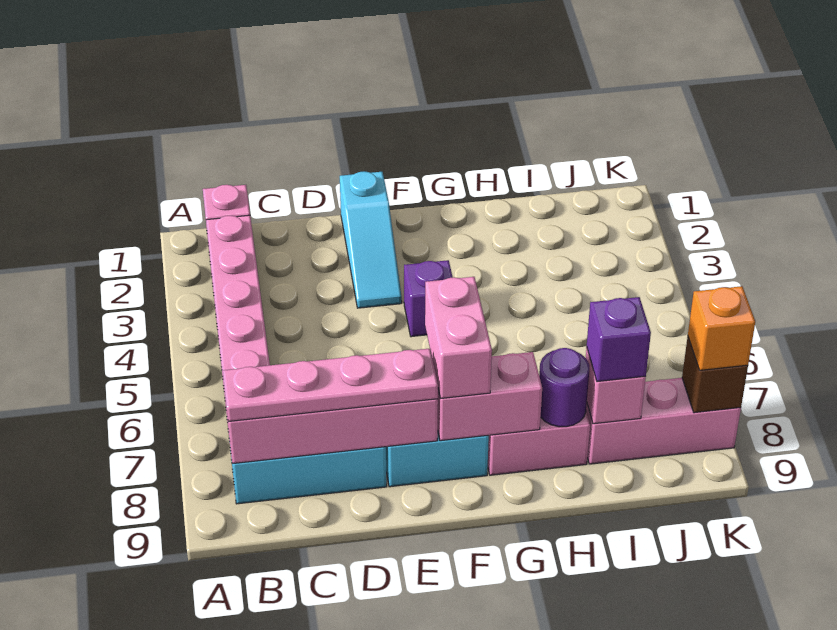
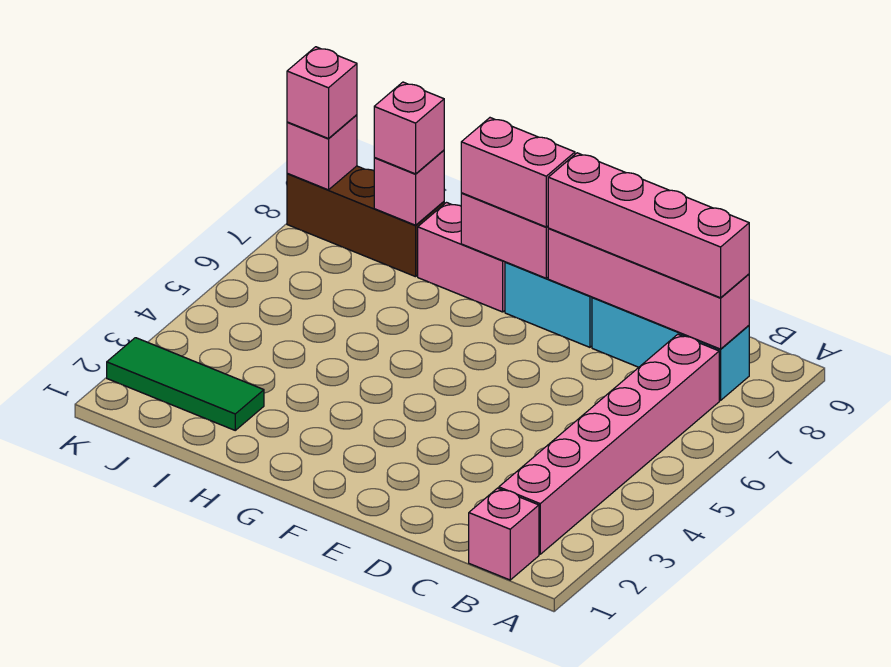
pink 1x4 plate [223,349,438,421] -> pink 1x4 brick [548,153,749,298]
cyan 1x3 slope [340,171,402,308] -> none
purple 1x1 brick [404,260,453,337] -> none
pink 1x2 brick [425,277,492,399] -> pink 1x2 brick turned to [461,118,575,227]
purple 1x1 round brick [539,348,589,427] -> none
none -> green 1x3 tile [107,338,264,430]
pink 1x3 brick [586,378,741,464] -> brown 1x3 brick [287,166,444,277]
purple 1x1 brick [587,297,651,382] -> pink 1x1 brick [374,82,444,174]
brown 1x1 brick [682,337,748,413] -> pink 1x1 brick [287,115,357,190]
orange 1x1 brick [688,286,755,370] -> pink 1x1 brick [287,47,357,139]

